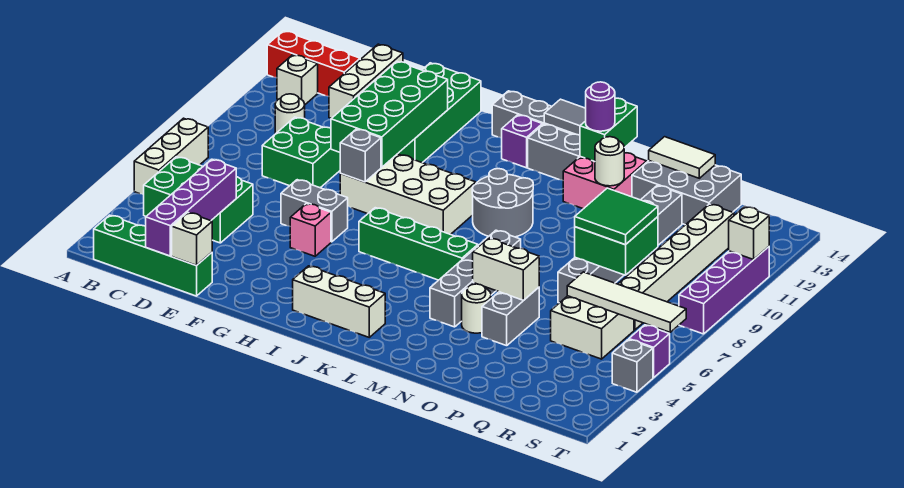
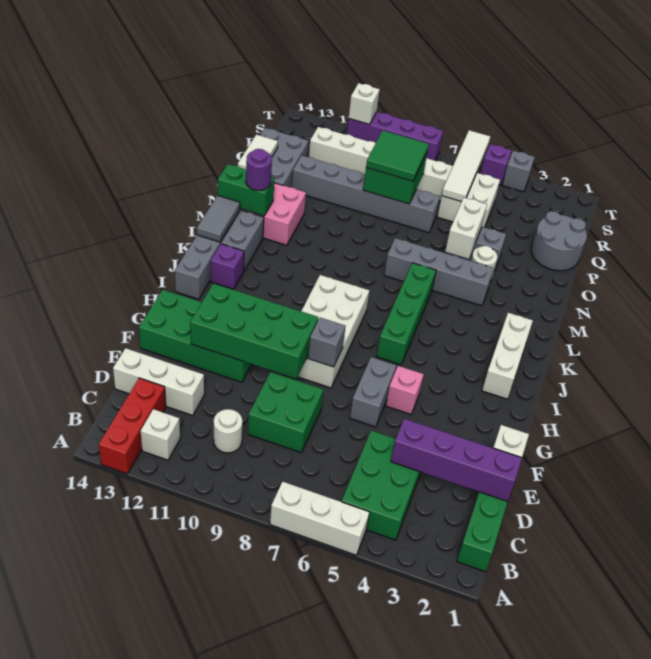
grey 2x2 round brick [472,169,533,237] -> grey 2x2 round brick moved to [531,211,587,271]
white 1x1 round brick [595,137,624,186] -> none

